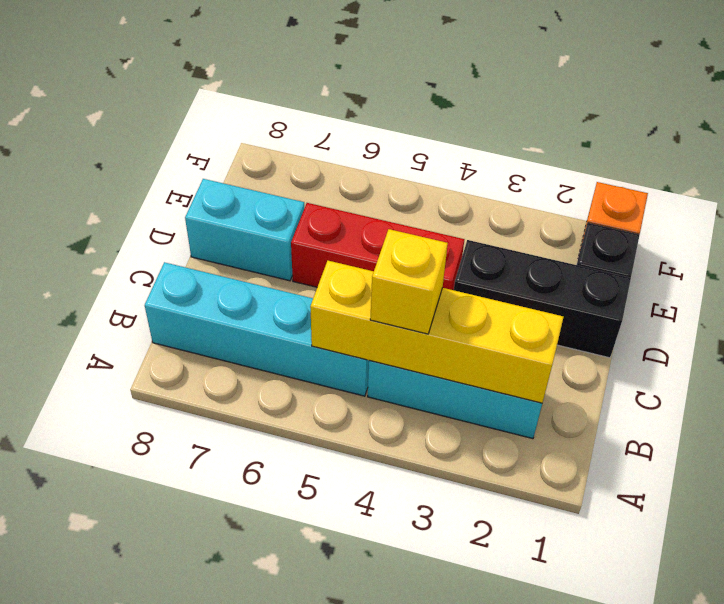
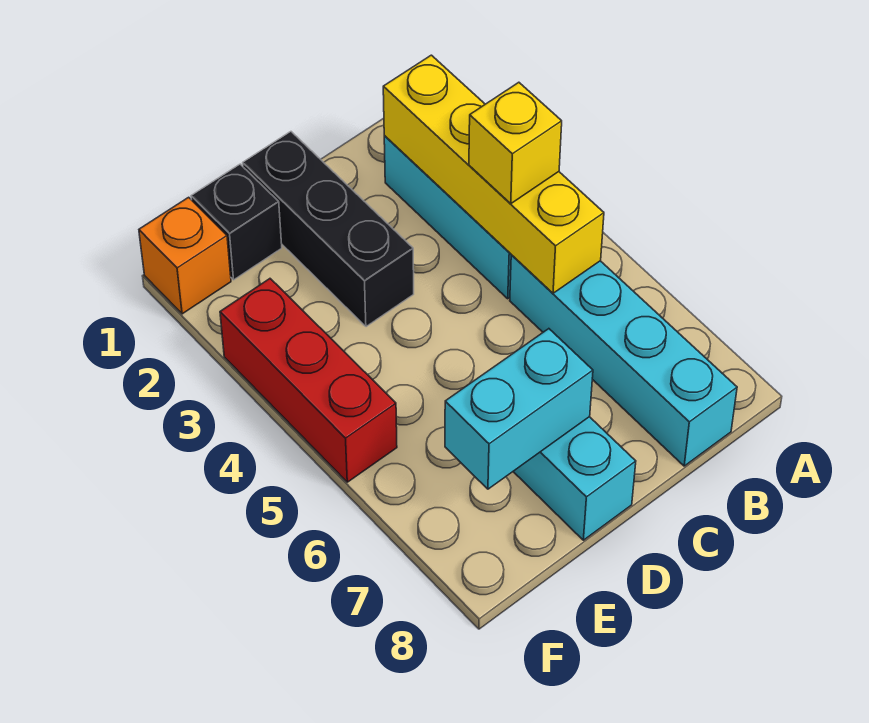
red 1x3 brick [291,203,464,290] -> red 1x3 brick moved to [220,279,397,482]
none -> cyan 1x2 brick [445,329,593,489]

